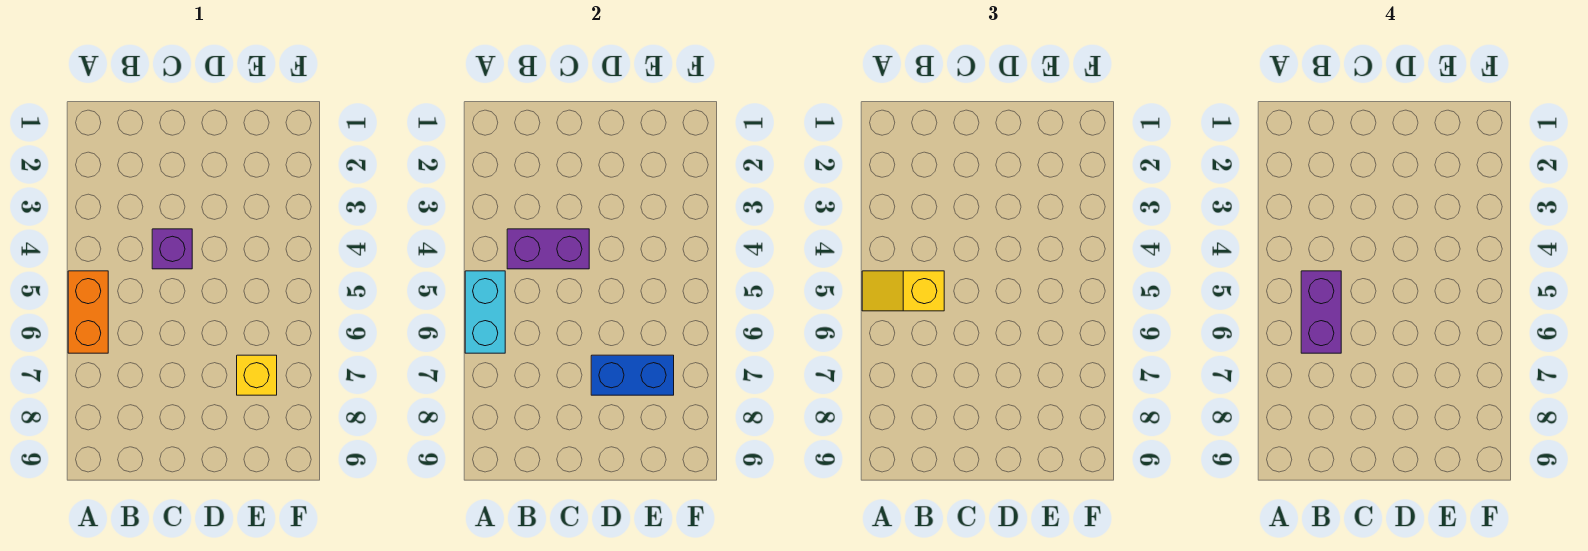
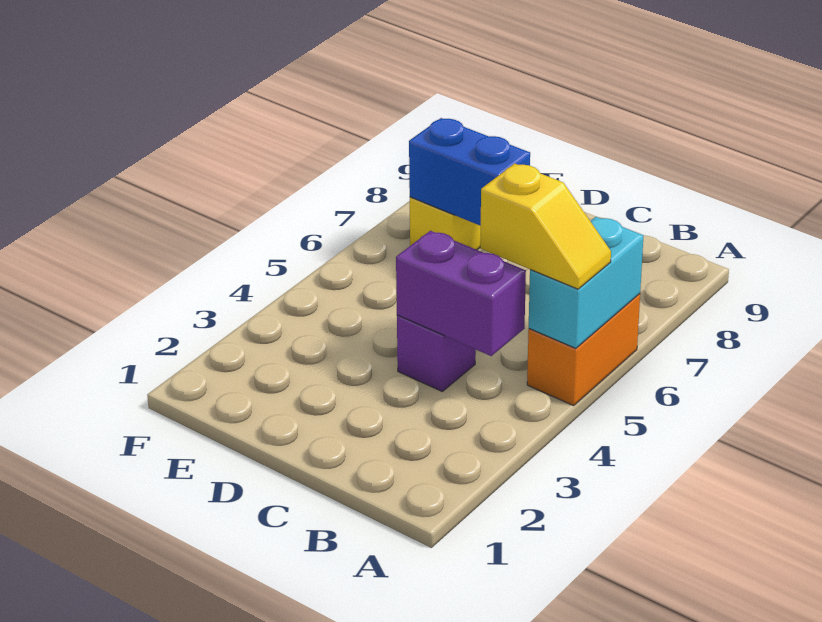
purple 1x2 brick [1301,271,1341,353] -> none

